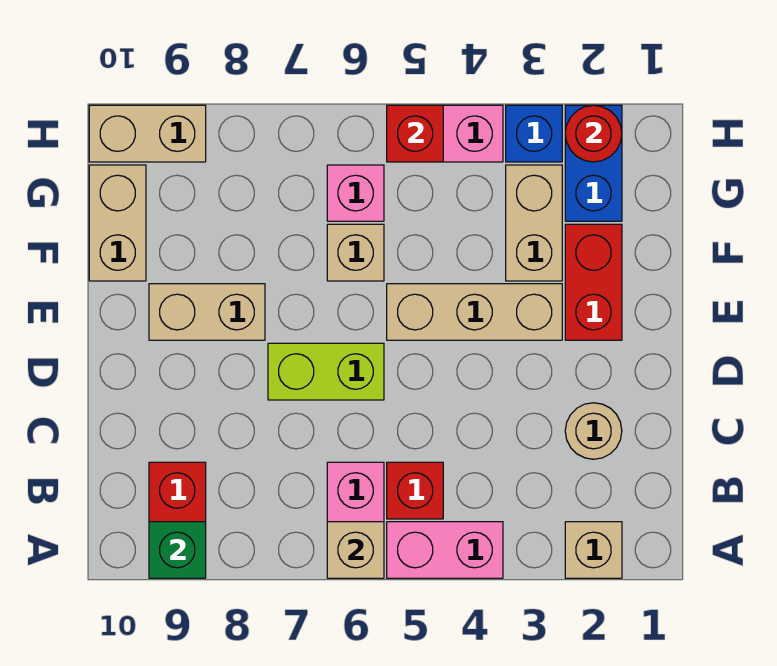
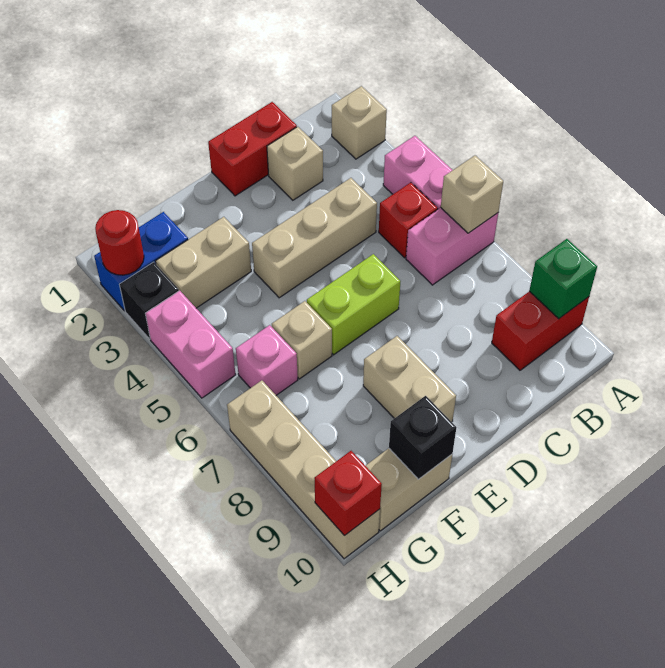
tan 1x1 round brick [565,403,622,459] -> tan 1x1 brick [267,127,323,200]
lime 1x2 brick [268,343,384,400] -> lime 1x2 brick turned to [307,254,401,355]
red 1x2 brick [565,224,622,340] -> red 1x2 brick moved to [208,102,297,196]
tan 1x3 brick [387,284,562,340] -> tan 1x3 brick turned to [252,178,377,298]
none -> black 1x1 brick [389,396,457,479]
blue 1x1 brick [506,105,562,162] -> black 1x1 brick [120,262,179,339]
red 1x1 brick [387,105,443,162] -> red 1x1 brick moved to [314,451,382,536]
tan 1x2 brick [89,105,206,162] -> tan 1x4 brick [227,380,380,559]

